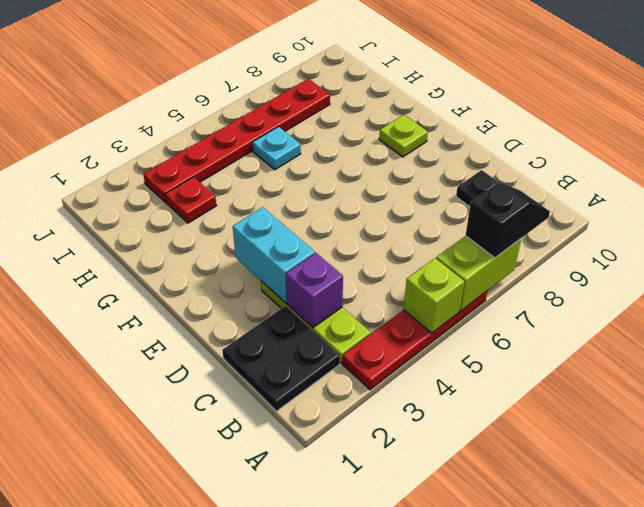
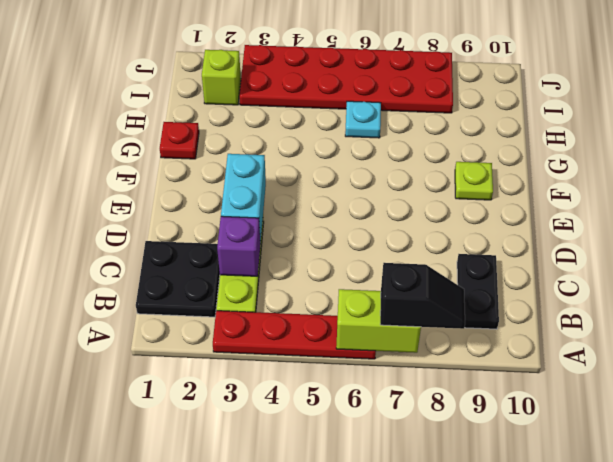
lime 1x1 brick [404,258,464,333] -> lime 1x1 brick moved to [202,50,241,105]
red 1x1 plate [165,177,216,223] -> red 1x1 plate moved to [160,122,199,159]
red 1x6 plate [143,79,330,202] -> red 2x6 plate [239,45,453,113]

